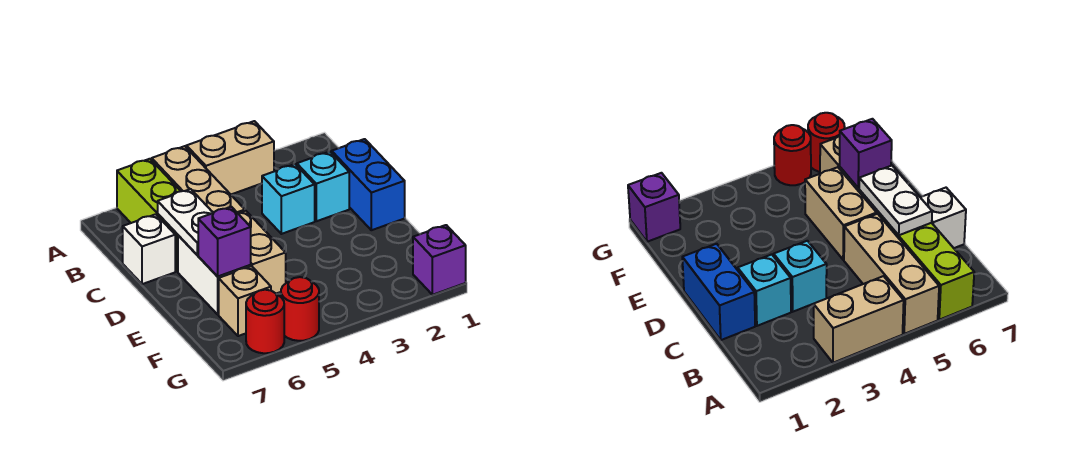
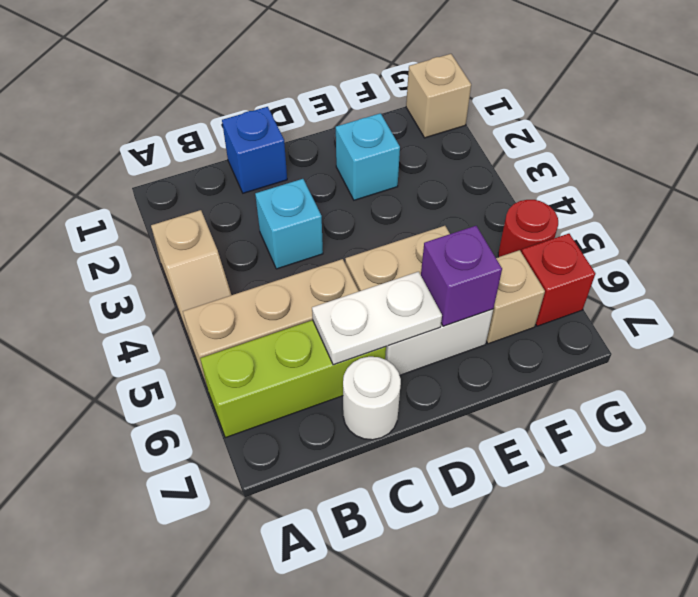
tan 1x2 brick [186,121,274,194] -> tan 1x2 slope [151,210,231,343]
blue 1x2 brick [332,139,405,230] -> blue 1x1 brick [222,107,287,193]
cyan 1x1 brick [297,152,349,221] -> cyan 1x1 brick moved to [336,113,400,200]
white 1x1 brick [123,214,175,284] -> white 1x1 round brick [343,357,401,440]
purple 1x1 brick [413,225,466,295] -> tan 1x1 brick [406,54,471,138]
red 1x1 round brick [246,290,284,353] -> red 1x1 brick [521,234,595,326]

